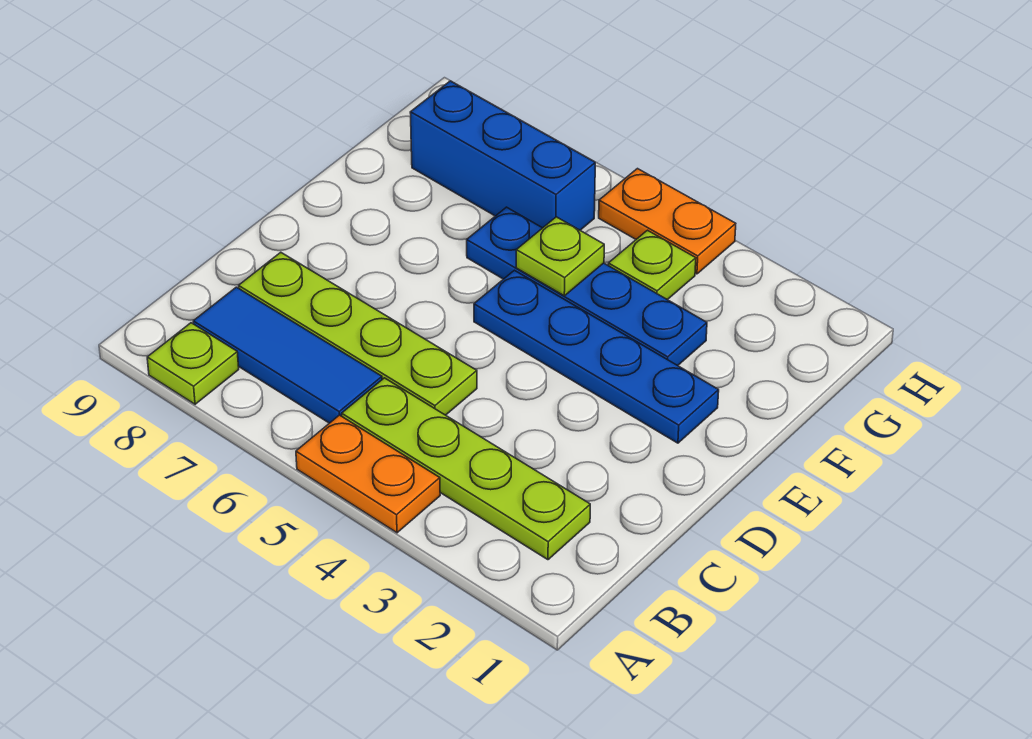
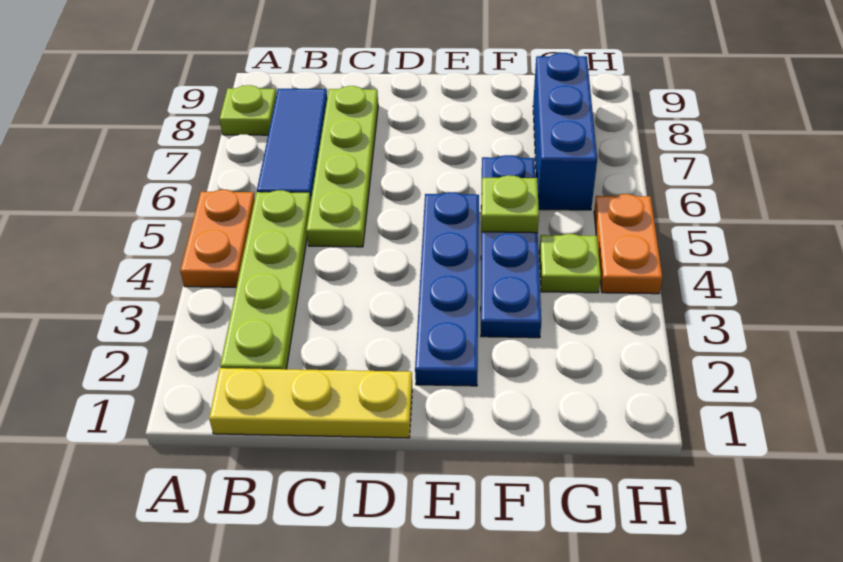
none -> yellow 1x3 plate [209,368,412,438]

